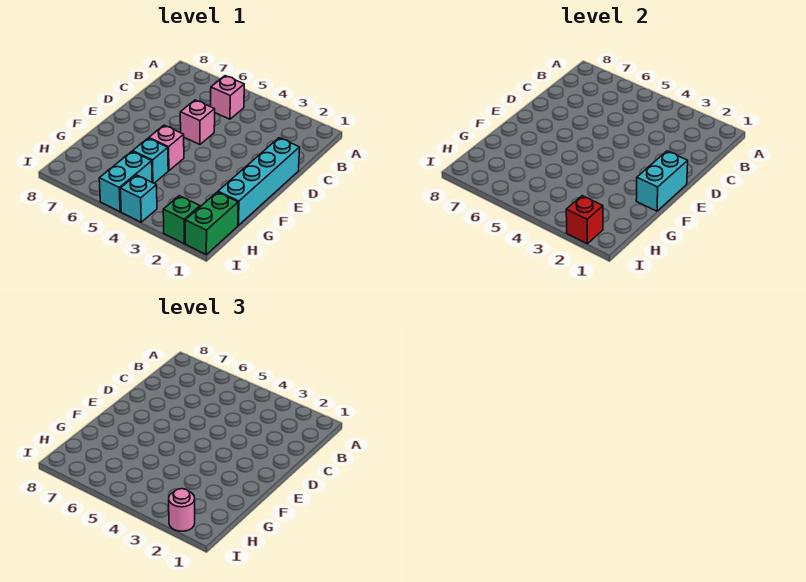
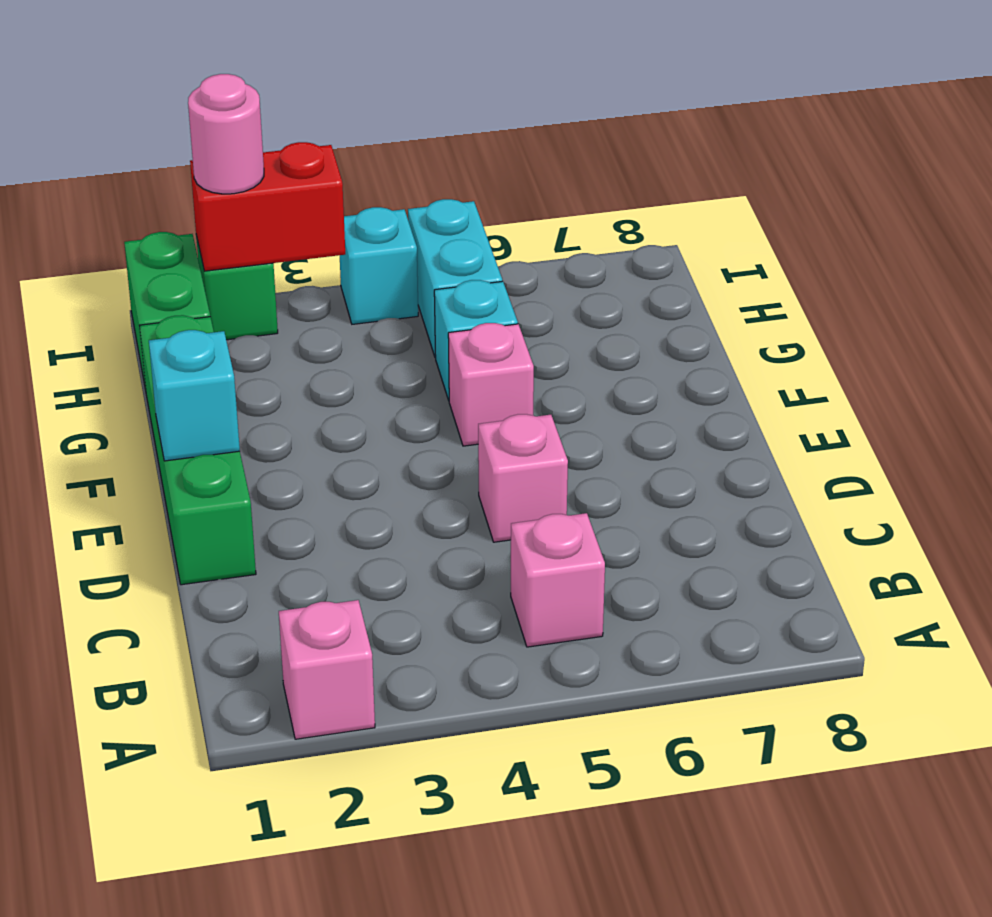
none -> pink 1x1 brick [279,600,375,739]
cyan 1x4 brick [218,138,300,225] -> green 1x4 brick [139,315,256,585]
cyan 1x2 brick [636,151,688,211] -> cyan 1x1 brick [149,330,240,461]
red 1x1 brick [566,196,603,244] -> red 1x2 brick [190,142,345,271]

